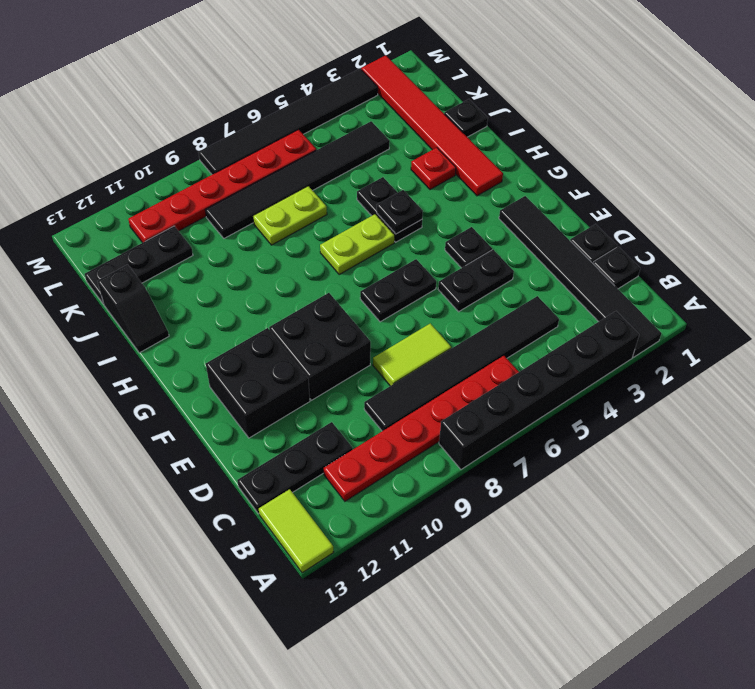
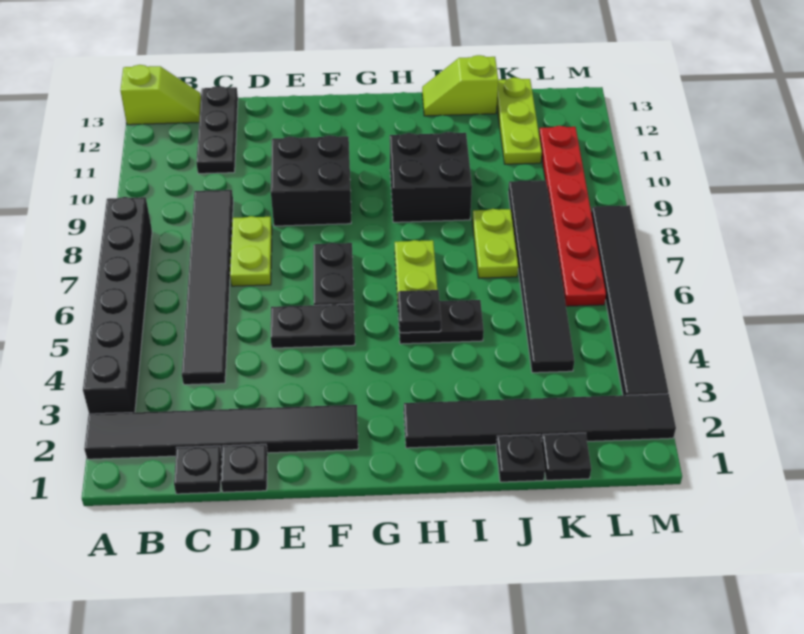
lime 1x2 tile [259,489,334,573] -> lime 1x2 slope [120,65,201,125]
red 1x6 plate [324,356,519,501] -> none
lime 1x2 tile [373,323,451,386] -> lime 1x2 plate [230,216,272,286]
black 1x2 plate [438,250,514,312] -> black 1x2 plate turned to [271,304,355,348]
black 2x2 brick [206,328,310,438] -> black 2x2 brick moved to [390,132,472,222]
black 1x1 plate [445,227,492,268] -> black 1x1 plate moved to [542,433,591,480]
red 1x6 tile [361,55,503,196] -> black 1x6 tile [404,394,676,448]
red 1x1 plate [411,148,456,190] -> none
black 1x2 slope [97,265,169,353] -> lime 1x2 slope [422,55,498,116]
black 1x3 plate [85,226,193,304] -> lime 1x3 plate [497,78,542,164]

